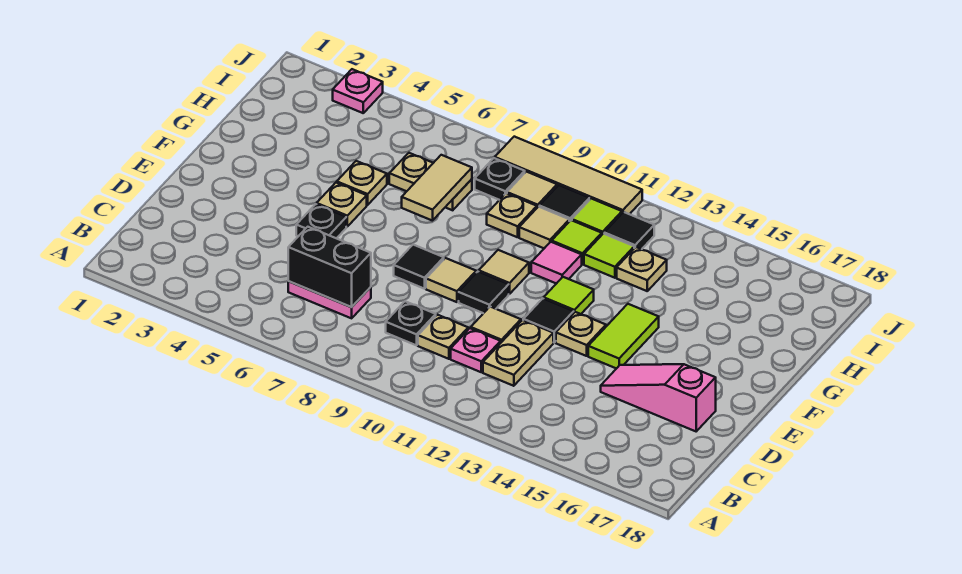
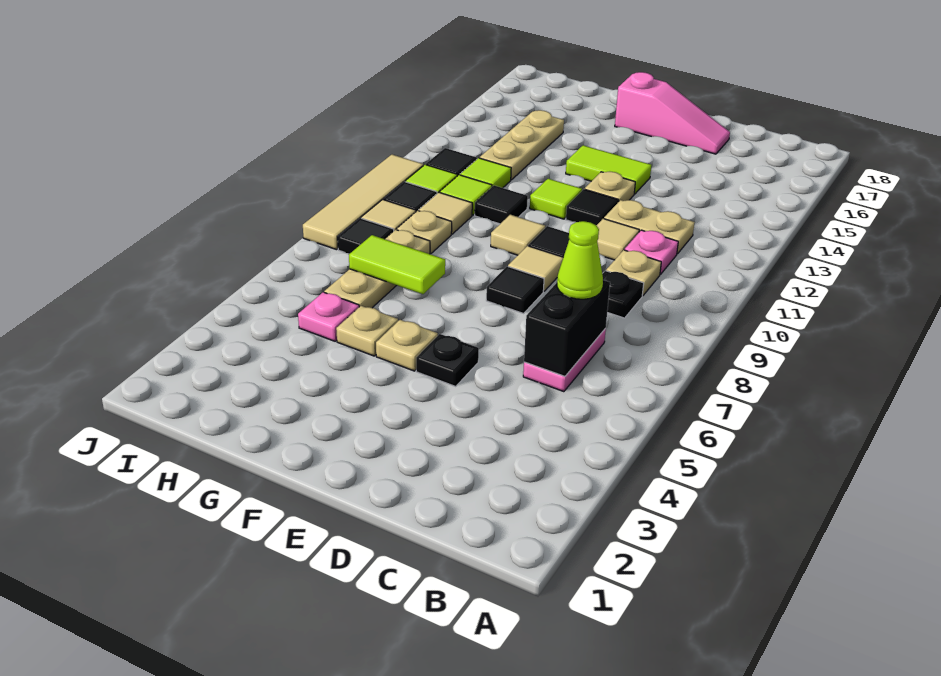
none -> lime 1x1 cone [557,221,603,299]
pink 1x3 slope [601,364,716,431] -> pink 1x3 slope turned to [615,72,730,154]
tan 1x2 tile [402,155,472,221] -> lime 1x2 tile [349,235,445,294]
pink 1x1 tile [531,242,582,284] -> black 1x1 tile [475,185,528,224]
tan 1x2 plate [389,153,472,210] -> tan 1x3 plate [324,230,430,308]
tan 1x1 plate [617,247,667,291] -> tan 1x3 plate [479,110,564,180]
black 1x1 plate [475,158,525,200] -> black 1x1 tile [338,218,394,253]
pink 1x1 plate [333,69,383,113] -> pink 1x1 plate moved to [298,292,359,341]

